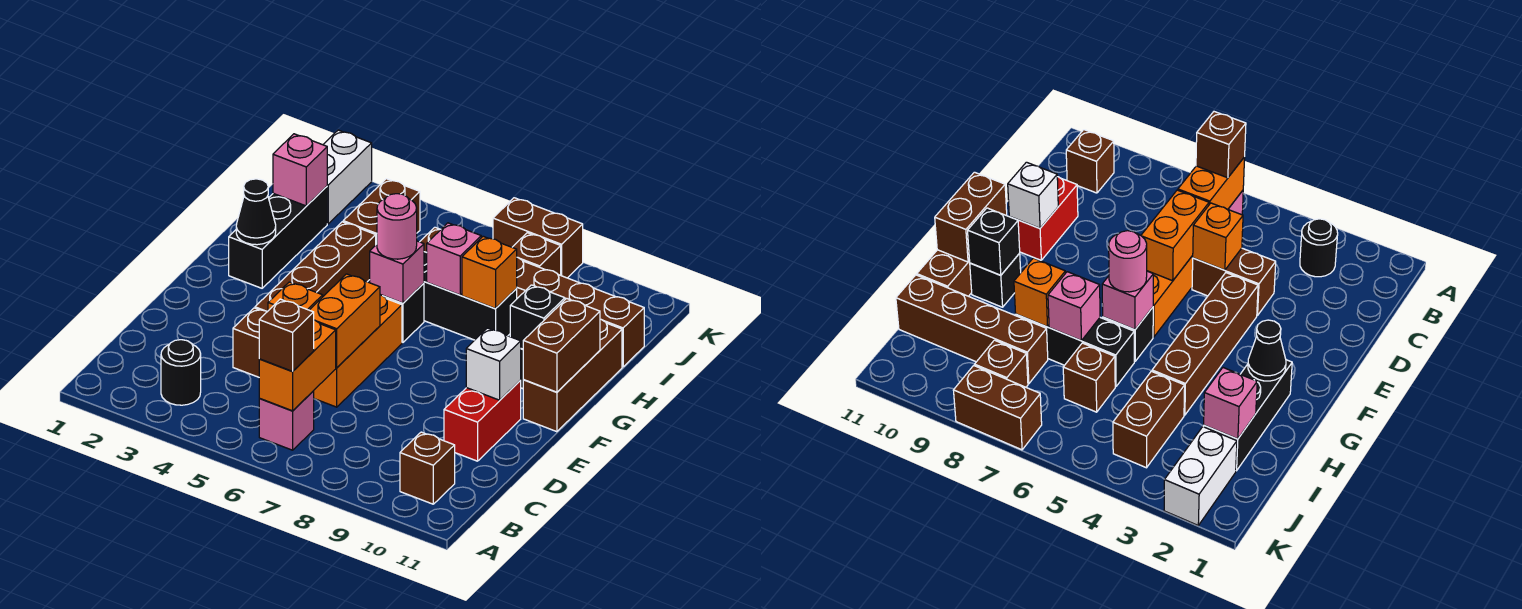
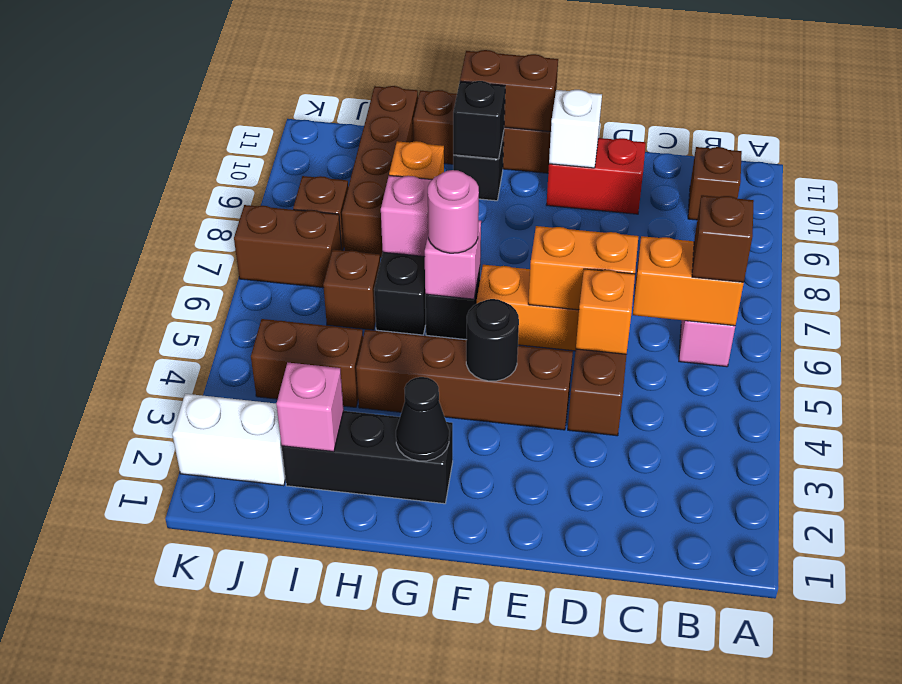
black 1x1 round brick [161,340,201,405] -> black 1x1 round brick moved to [466,299,519,381]
brown 1x2 brick [493,198,583,278] -> brown 1x2 brick turned to [234,205,341,288]

